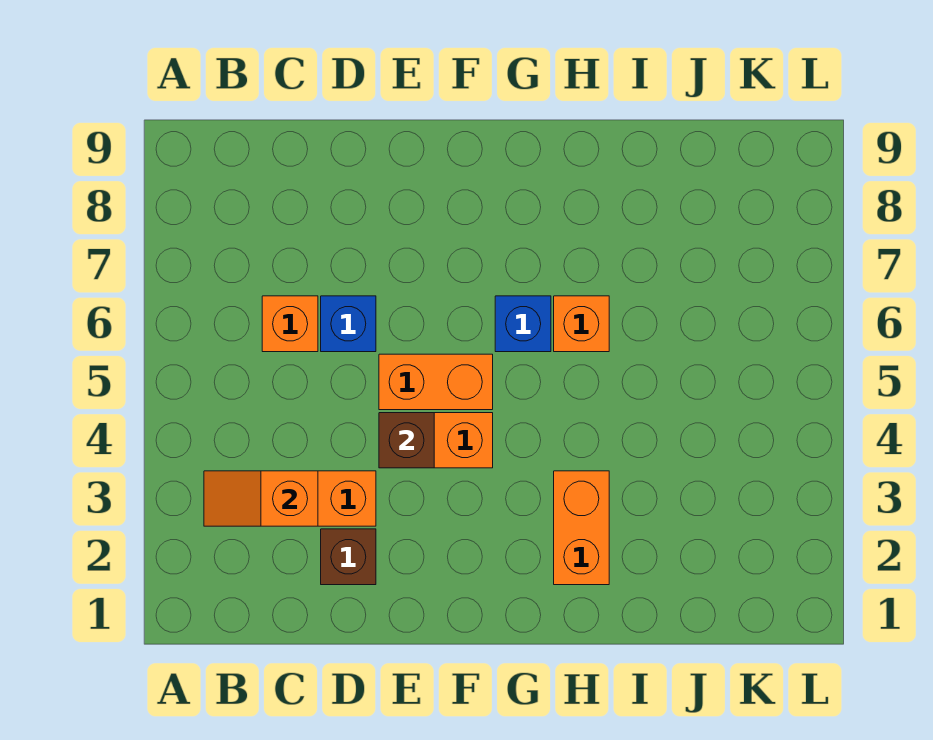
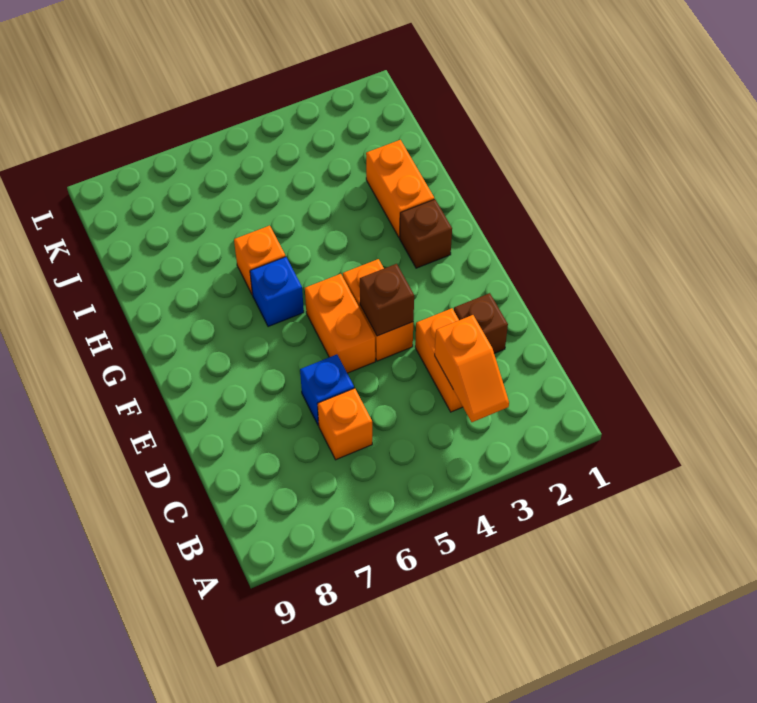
none -> brown 1x1 brick [400,199,452,268]
orange 1x2 brick [554,471,609,585] -> orange 1x2 brick turned to [366,140,434,238]

